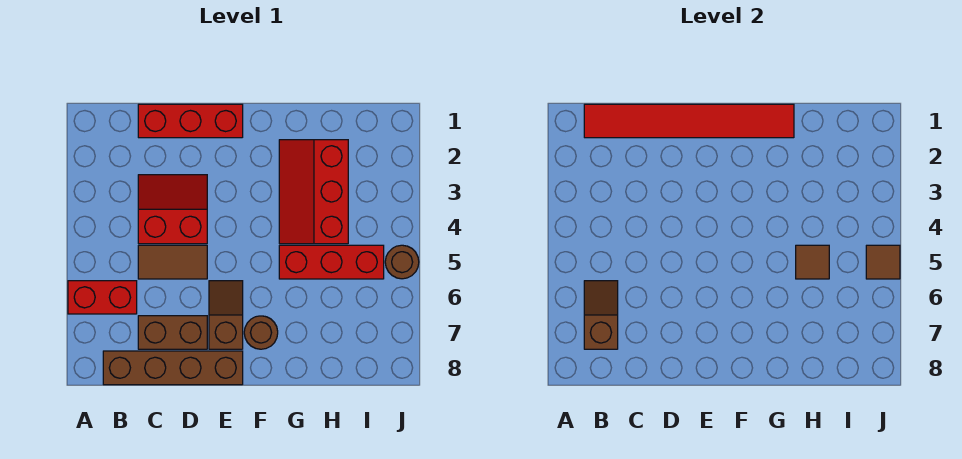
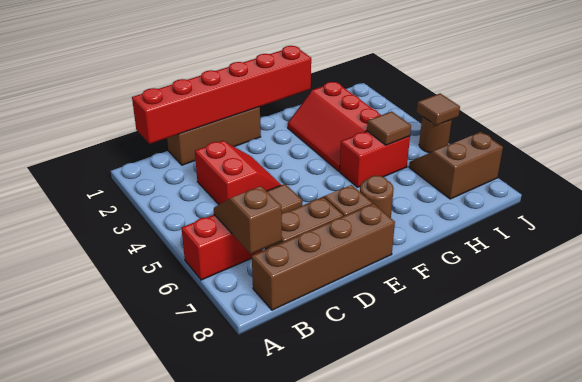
red 1x6 tile [584,104,794,138] -> red 1x6 brick [132,46,311,144]
red 1x3 brick [138,104,243,138] -> brown 1x3 brick [167,107,261,165]
red 2x2 slope [138,175,207,244] -> red 2x2 slope turned to [195,141,281,204]
red 1x3 brick [279,245,384,279] -> red 1x2 brick [340,131,410,187]
none -> brown 2x2 slope [409,132,503,199]

